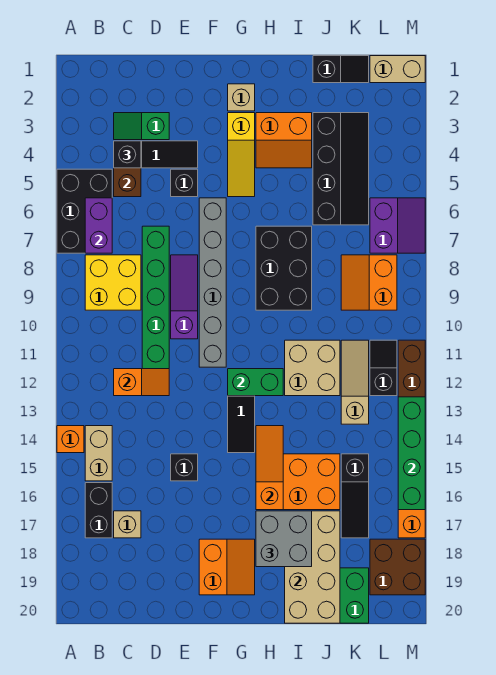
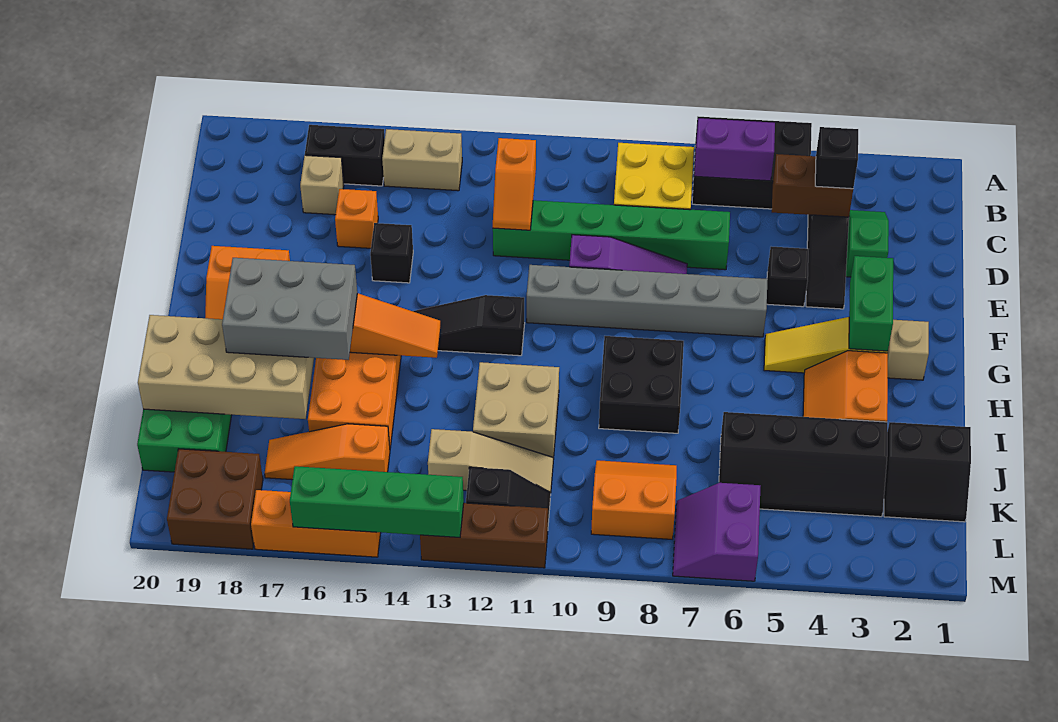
orange 1x1 brick [57,426,84,453] -> orange 1x1 brick moved to [335,189,378,248]
green 1x2 brick [228,369,283,396] -> green 1x2 brick moved to [849,256,893,351]
black 2x3 brick [256,226,312,310] -> black 2x2 brick [599,336,684,433]
grey 2x2 brick [256,511,312,567] -> grey 2x3 brick [222,258,357,360]
black 1x2 slope [313,56,369,83] -> black 2x2 slope [884,422,971,522]
black 1x3 slope [341,454,369,538] -> orange 1x3 slope [265,424,390,480]
tan 1x2 brick [370,56,425,83] -> none
purple 2x2 slope [370,198,425,253] -> purple 2x2 slope turned to [673,483,760,581]

